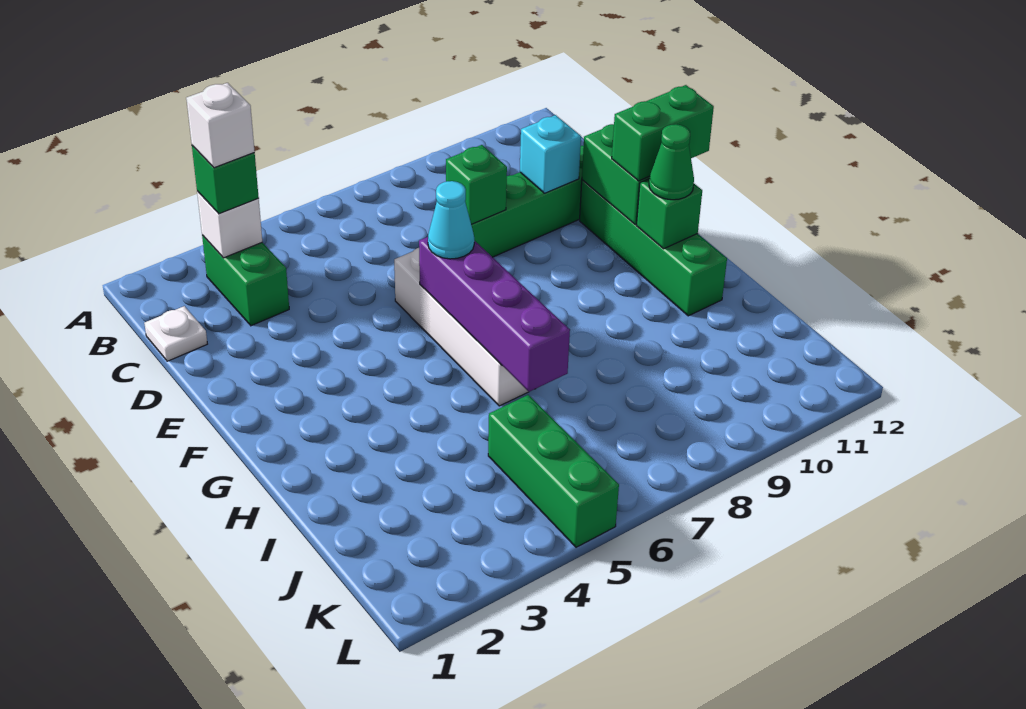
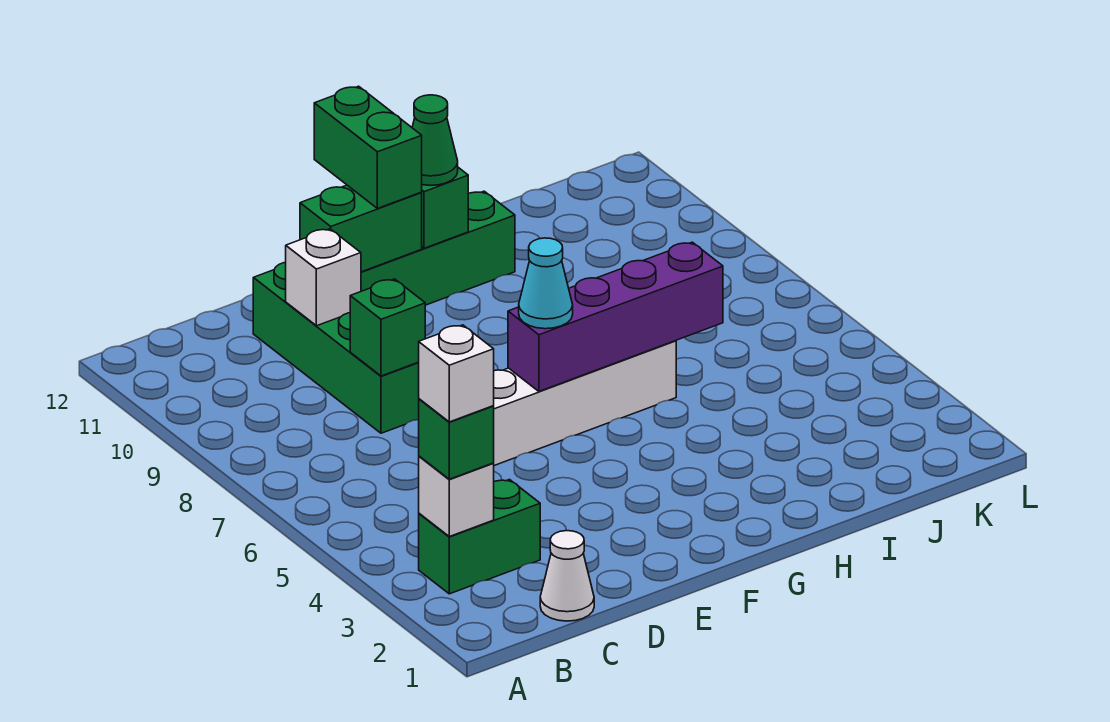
white 1x1 plate [144,306,207,361] -> white 1x1 cone [540,531,594,621]
cyan 1x1 brick [520,115,581,193] -> white 1x1 brick [286,229,361,326]
green 1x3 brick [488,395,619,547] -> none

